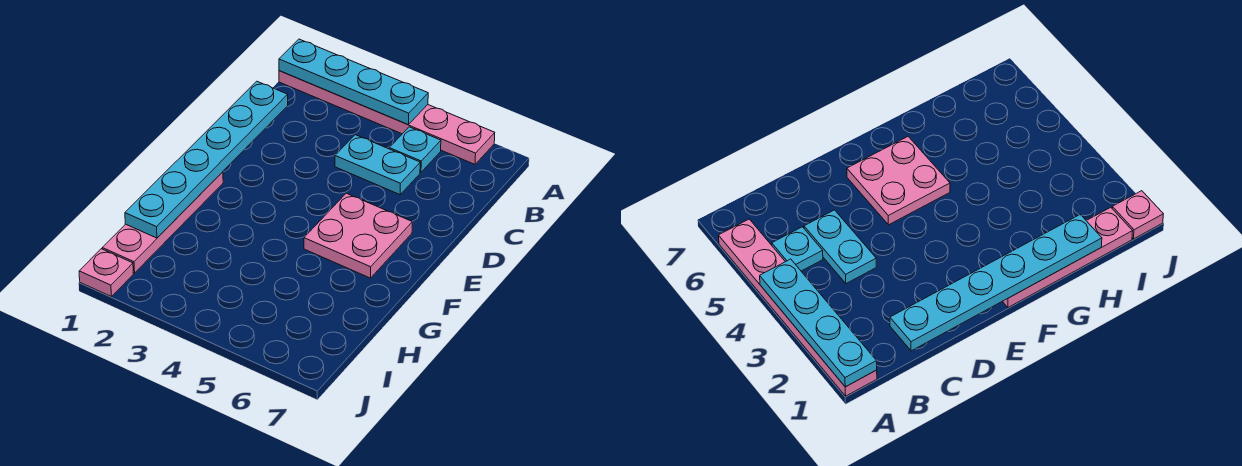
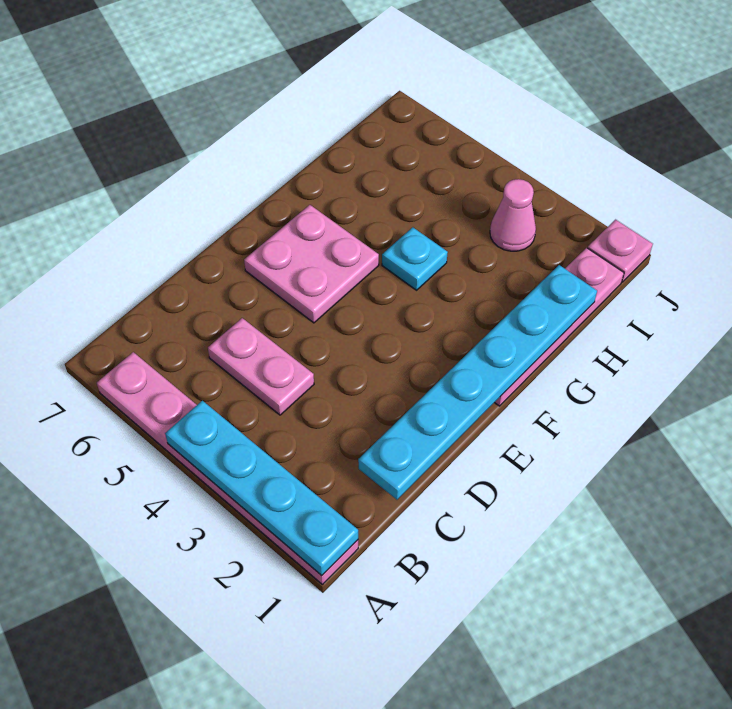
cyan 1x1 plate [389,127,441,172] -> cyan 1x1 plate moved to [382,227,448,290]
cyan 1x2 plate [335,135,420,195] -> pink 1x2 plate [208,318,314,415]
none -> pink 1x1 cone [490,179,536,251]

